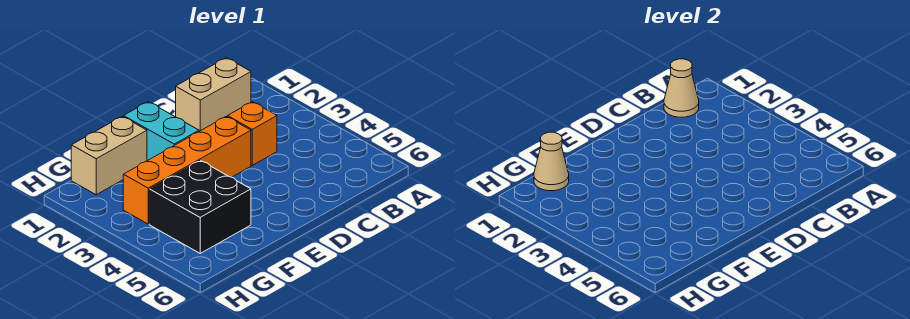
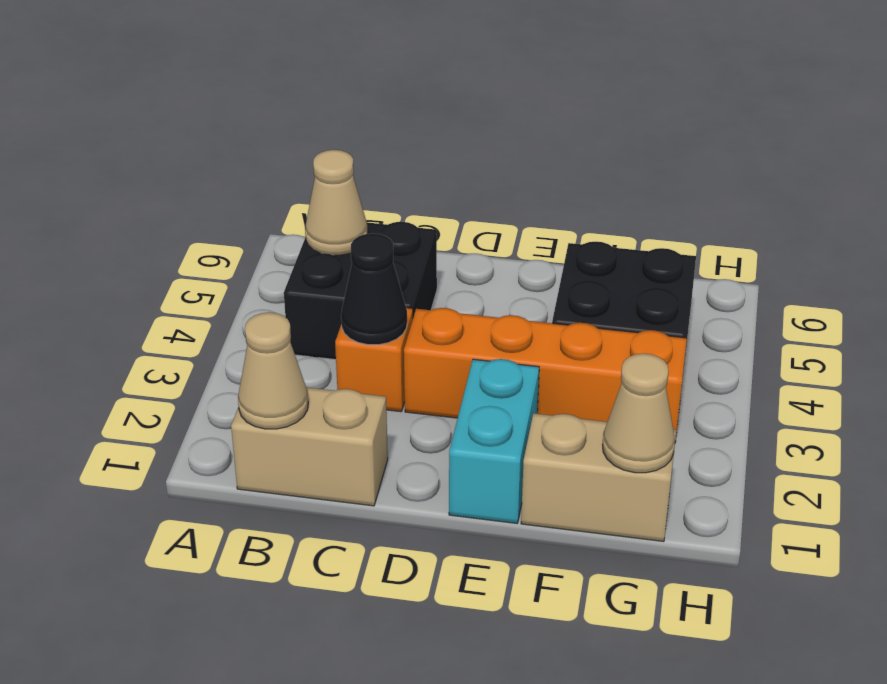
none -> black 2x2 brick [284,222,437,360]
none -> tan 1x1 cone [305,150,367,255]
none -> black 1x1 cone [341,233,407,345]

